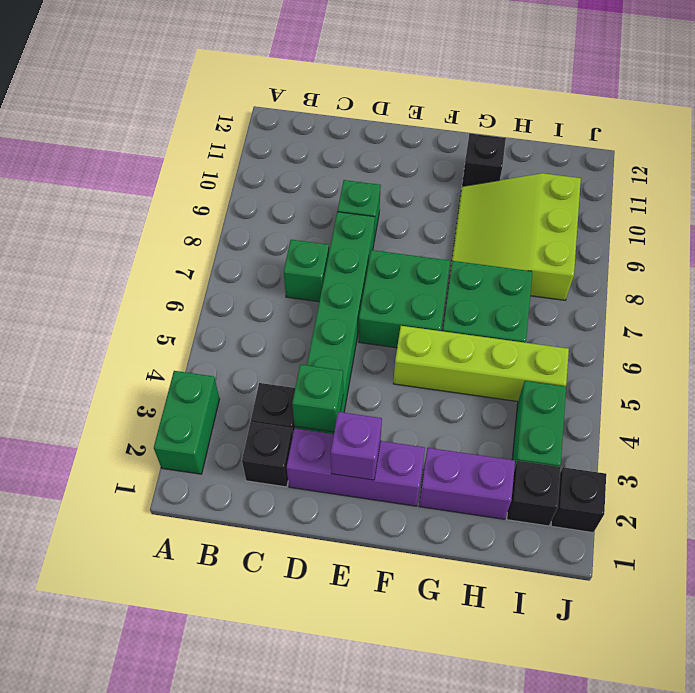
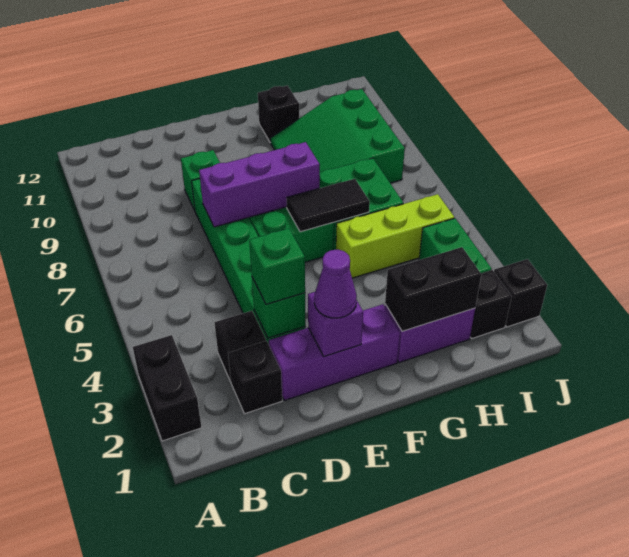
green 1x2 brick [154,371,219,474] -> black 1x2 brick [133,335,202,441]
green 1x1 brick [284,240,329,302] -> green 1x1 brick moved to [249,228,305,304]
none -> purple 1x3 brick [199,142,320,227]
none -> purple 1x1 cone [314,250,357,318]
lime 1x4 brick [393,326,569,402] -> lime 1x3 brick [336,194,454,278]
none -> black 1x2 tile [287,179,370,232]
none -> black 1x2 brick [385,247,481,331]
lime 3x3 slope [451,173,581,300] -> green 3x3 slope [271,89,405,183]

